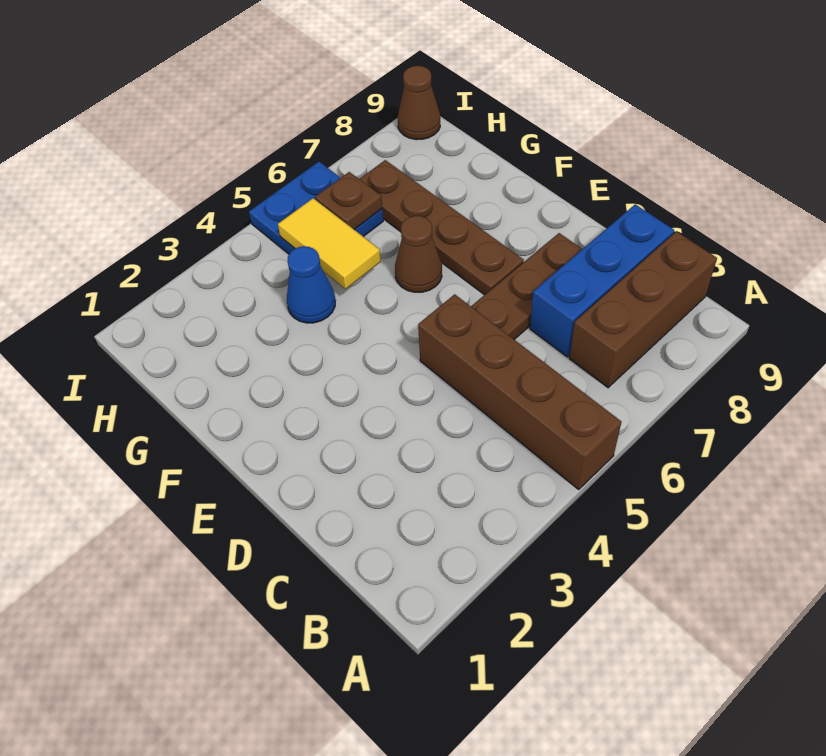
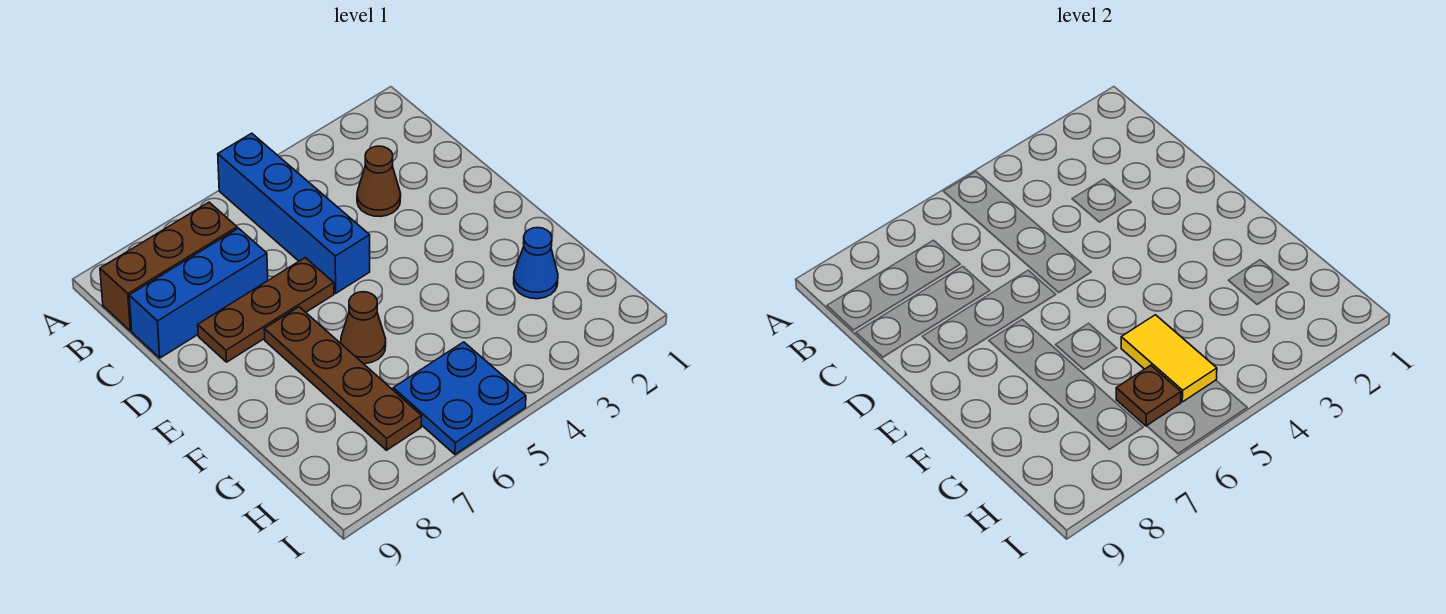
brown 1x4 brick [418,294,621,490] -> blue 1x4 brick [218,133,370,293]
blue 1x1 cone [287,246,335,323] -> blue 1x1 cone moved to [514,228,558,299]
brown 1x1 cone [398,66,440,140] -> brown 1x1 cone moved to [357,146,401,217]

